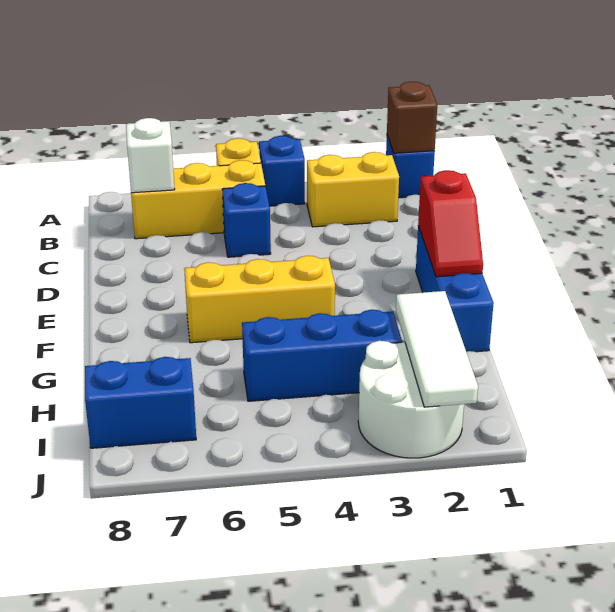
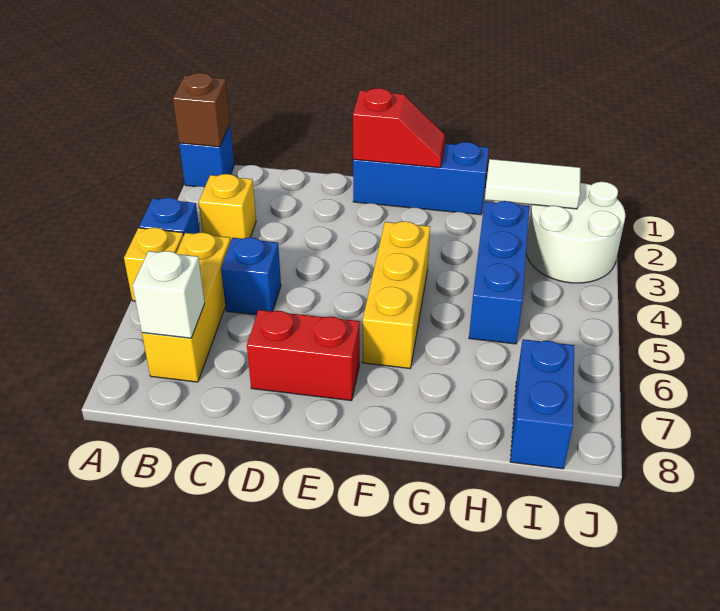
yellow 1x2 brick [307,152,399,227] -> yellow 1x1 brick [199,174,256,240]
none -> red 1x2 brick [247,310,360,401]
white 1x3 tile [396,291,478,407] -> white 1x2 tile [485,159,580,209]

